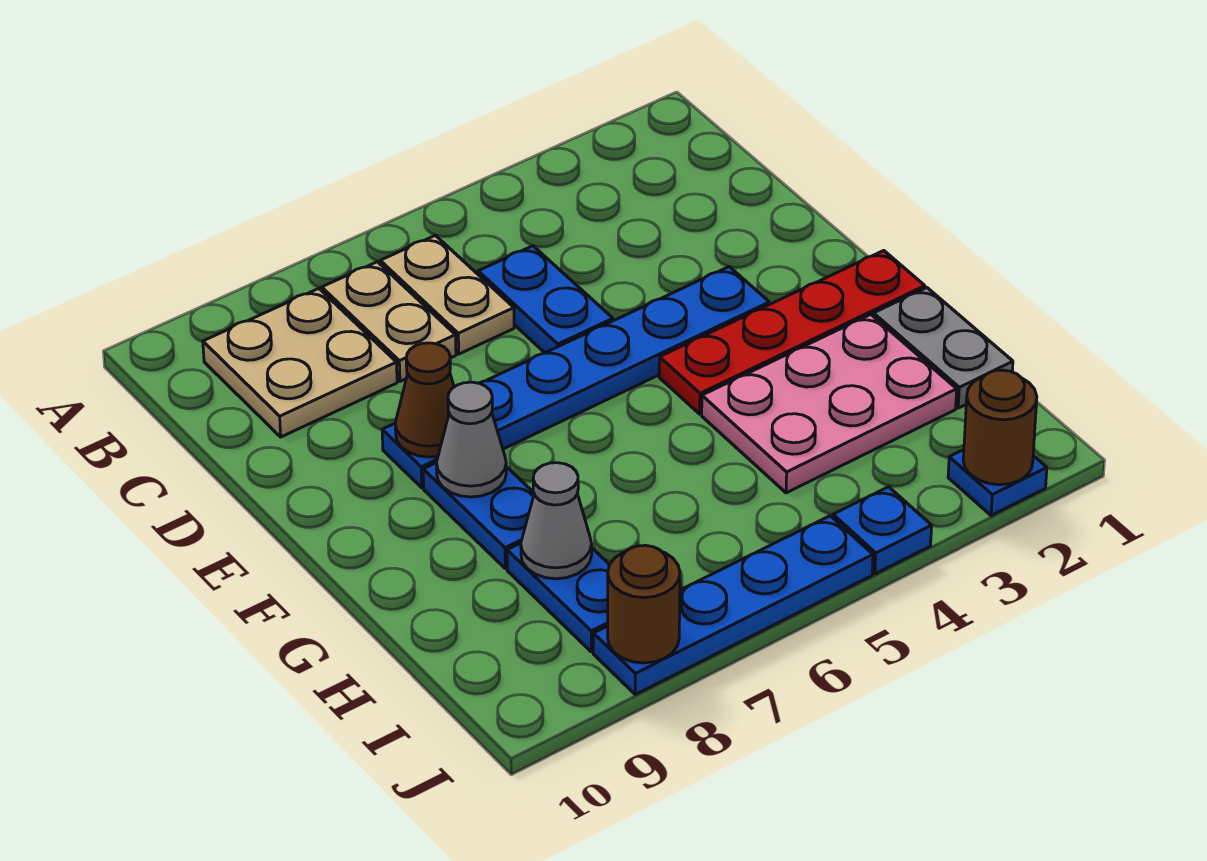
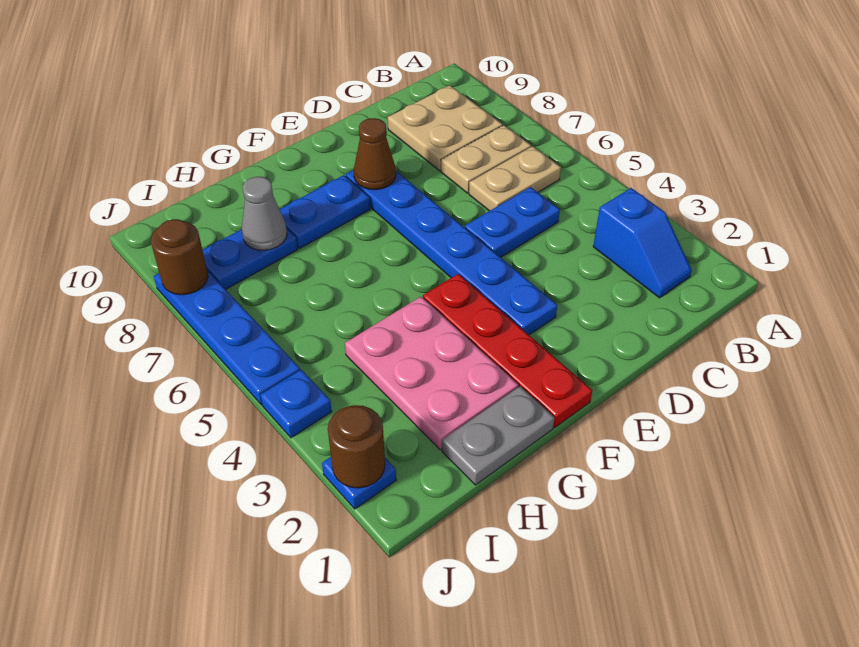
none -> blue 1x2 slope [593,188,692,298]
grey 1x1 cone [437,382,506,497] -> none

